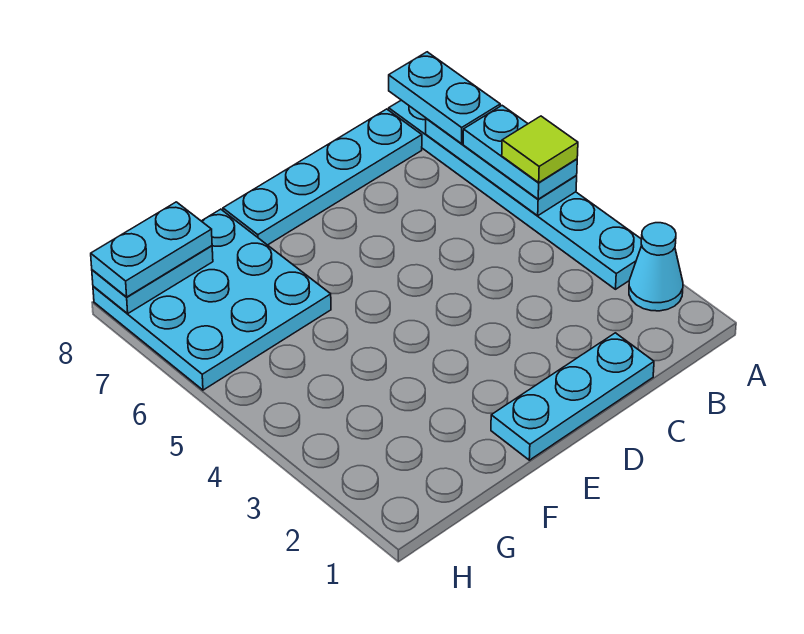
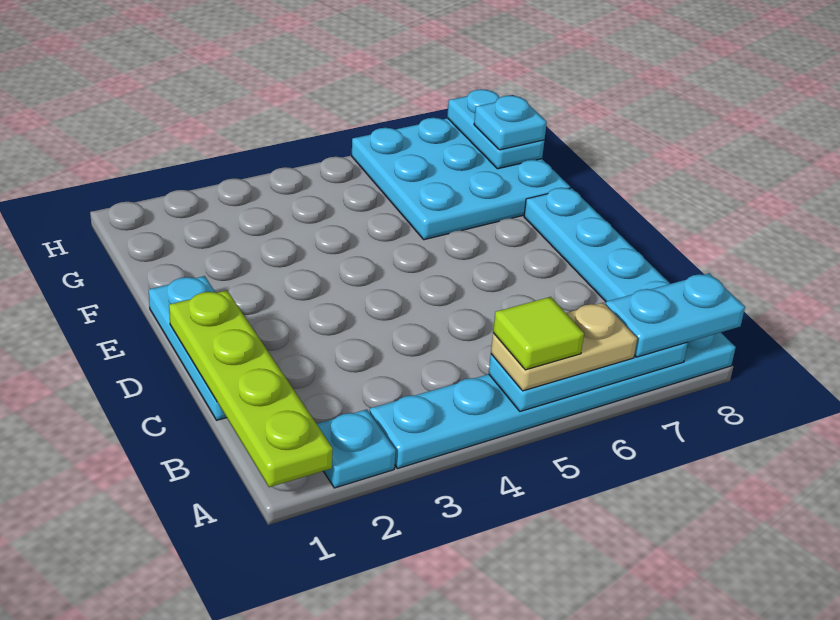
none -> lime 1x4 plate [169,290,333,487]
cyan 1x1 cone [629,223,683,311] -> cyan 1x1 plate [317,409,396,488]
cyan 1x2 plate [463,106,577,199] -> tan 1x2 plate [491,303,637,391]
cyan 1x2 plate [91,202,212,297] -> cyan 1x1 plate [474,96,547,150]

